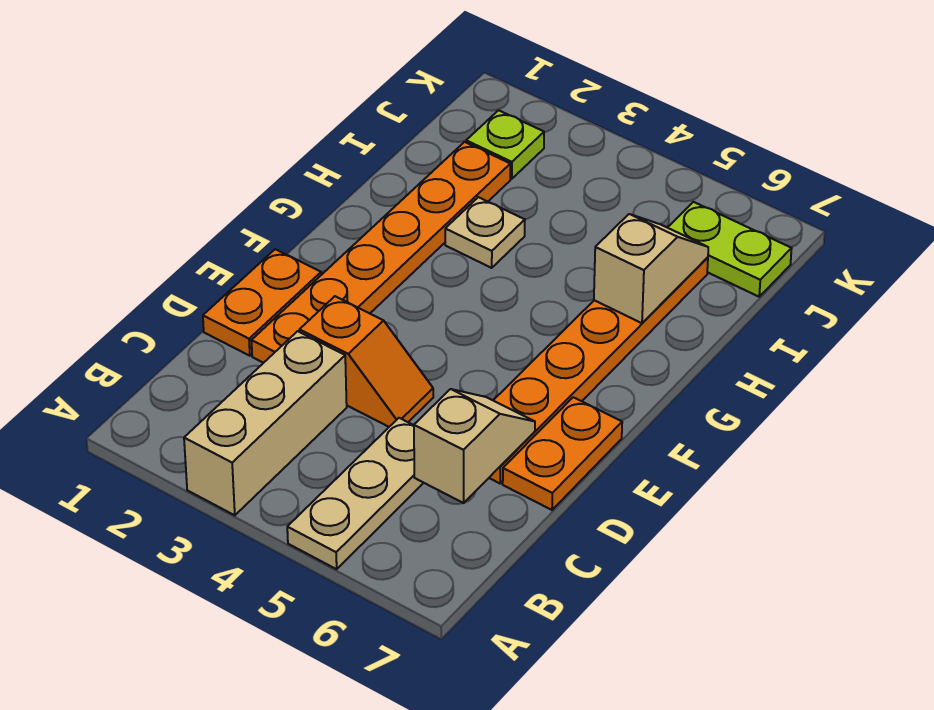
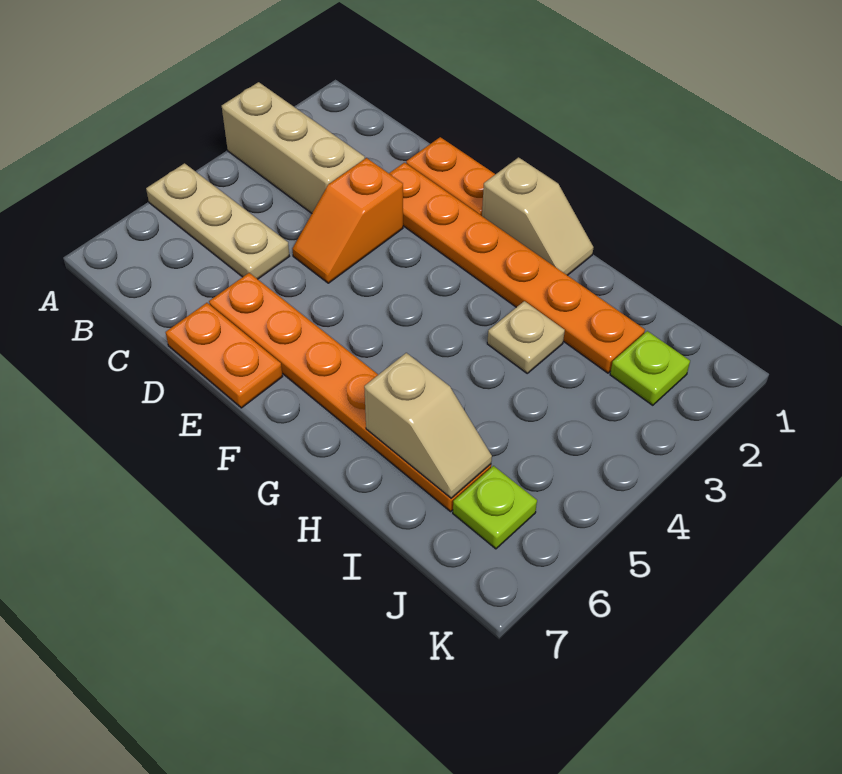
tan 1x2 slope [414,389,535,503] -> tan 1x2 slope moved to [482,157,593,275]
lime 1x2 plate [667,202,792,297] -> lime 1x1 plate [453,466,537,549]

